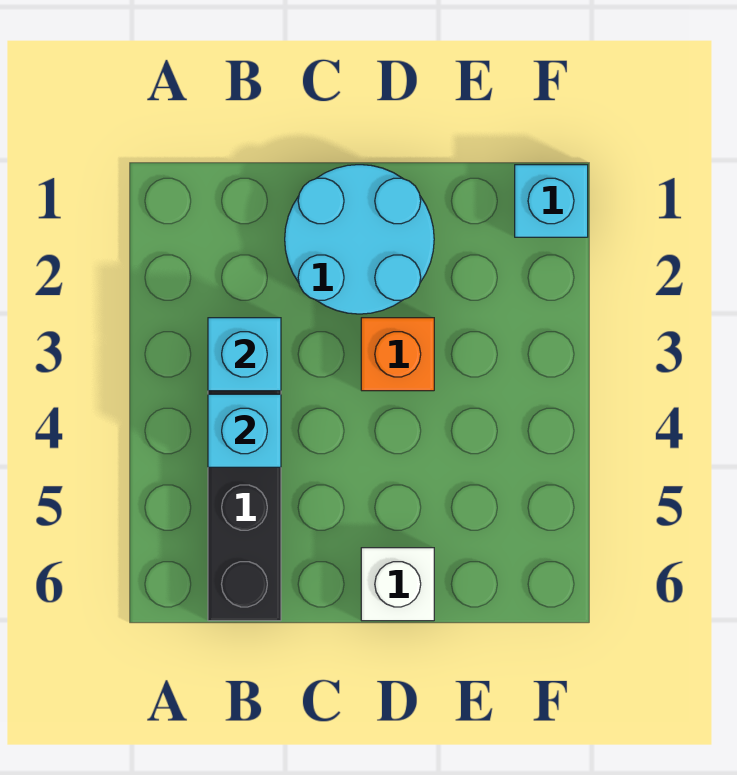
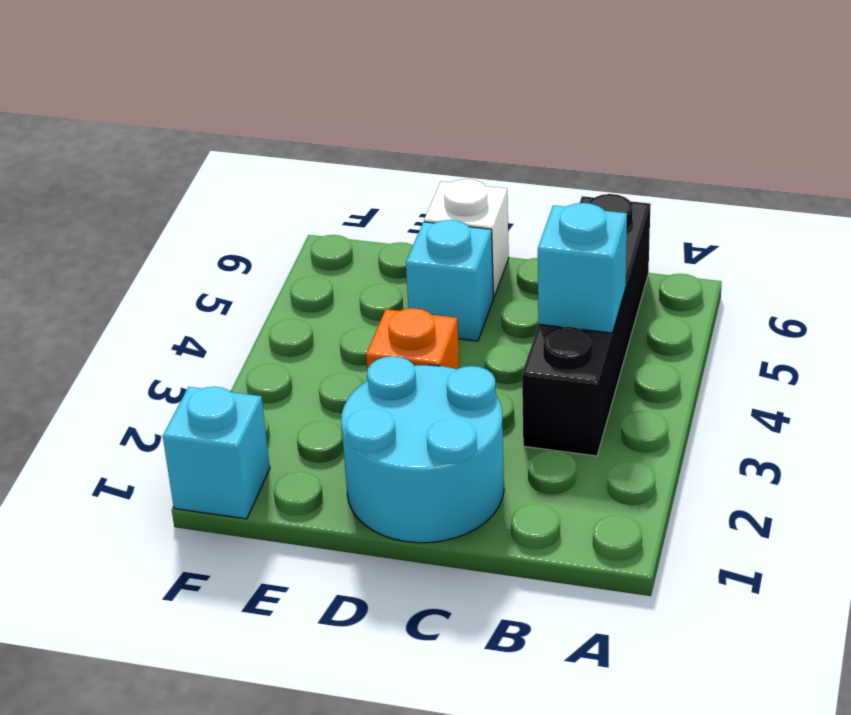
cyan 1x1 brick [208,318,281,391] -> cyan 1x1 brick moved to [406,220,493,341]

